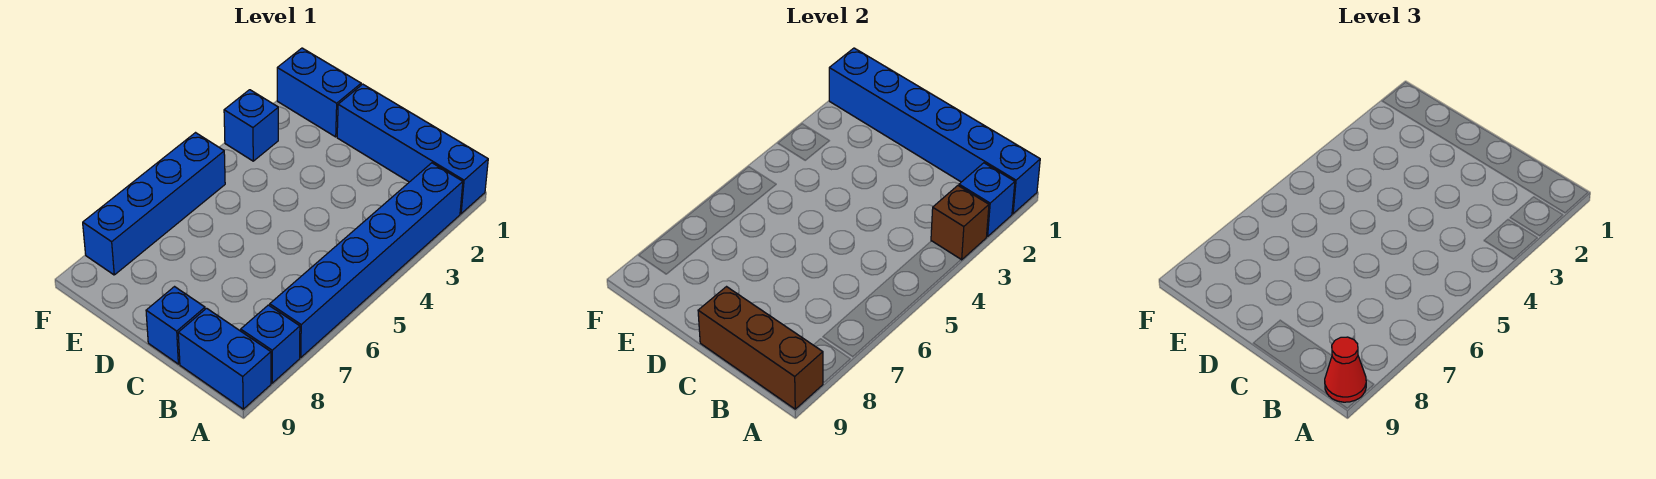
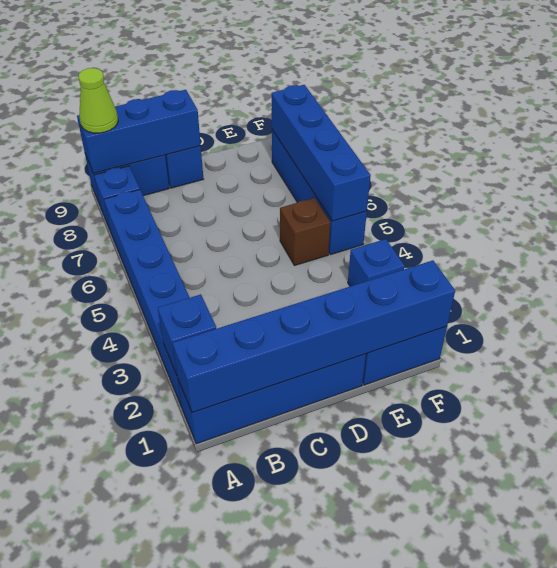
brown 1x1 brick [931,186,989,260] -> brown 1x1 brick moved to [280,198,330,266]
brown 1x3 brick [698,287,823,409] -> blue 1x3 brick [77,90,201,173]
red 1x1 cone [1325,337,1366,402] -> lime 1x1 cone [79,68,118,133]
none -> blue 1x4 brick [272,85,371,221]

